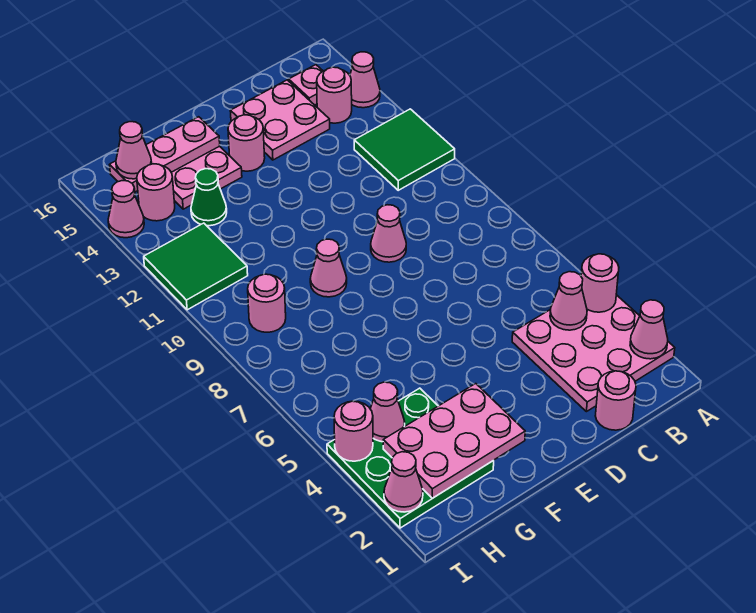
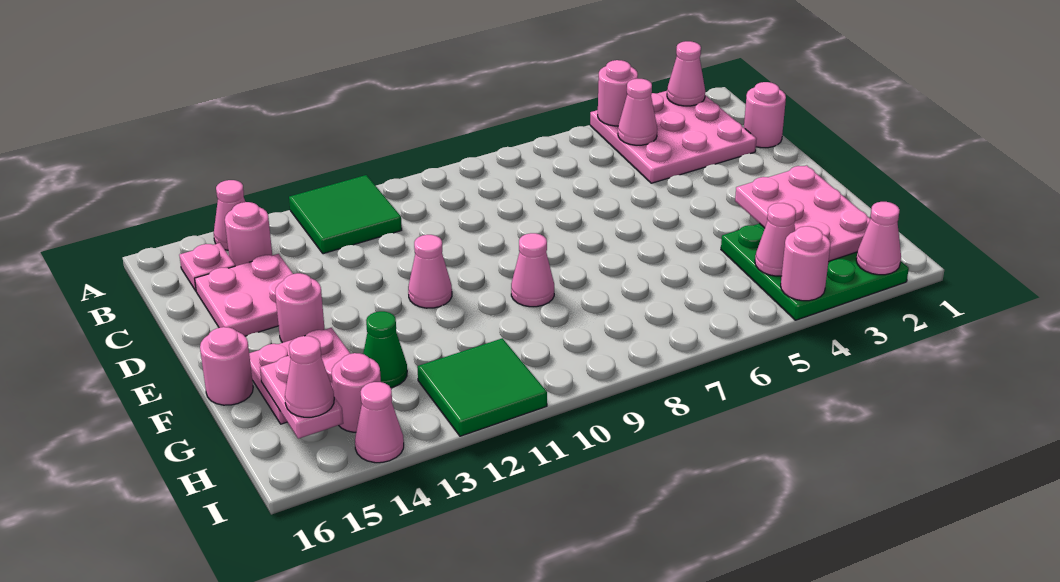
pink 1x1 cone [371,205,406,262] -> pink 1x1 cone moved to [408,235,452,308]
pink 1x3 plate [110,117,220,192] -> pink 1x2 plate [260,356,343,439]
pink 1x1 round brick [248,274,286,332] -> pink 1x1 round brick moved to [200,327,253,405]

